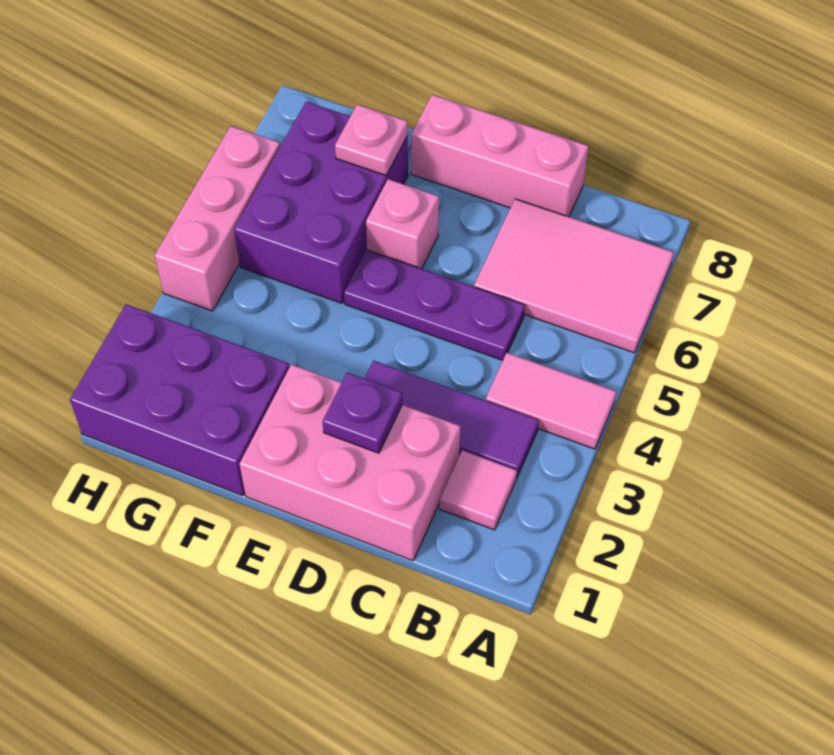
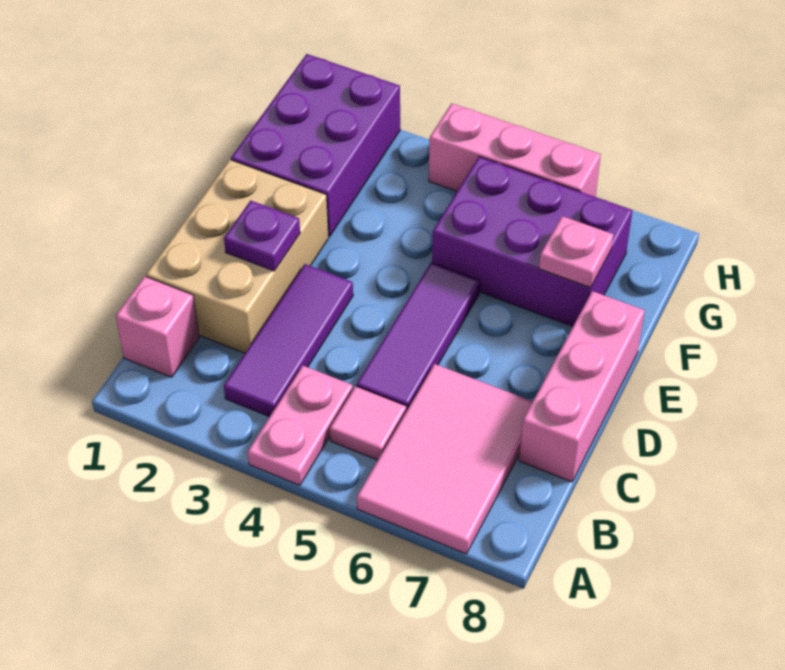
pink 1x2 tile [486,353,616,449] -> pink 1x2 plate [248,366,353,485]
pink 1x1 tile [440,450,517,530] -> pink 1x1 tile moved to [330,386,406,460]
pink 2x3 brick [240,364,461,561] -> tan 2x3 brick [146,160,329,353]
purple 1x3 plate [344,250,525,360] -> purple 1x3 tile [357,262,480,411]
pink 1x1 brick [366,179,439,269] -> pink 1x1 brick moved to [116,276,199,377]

